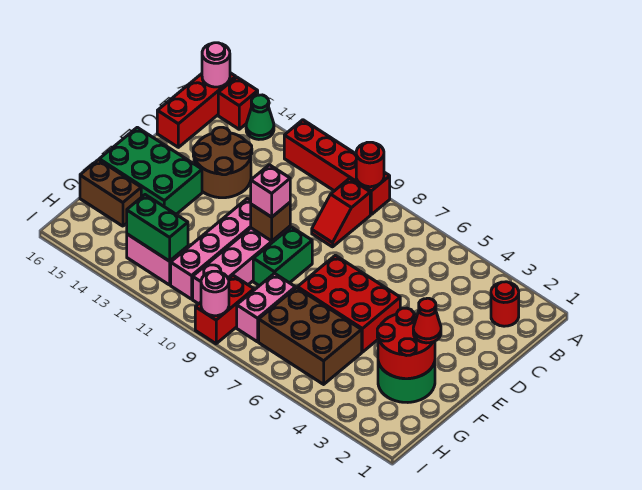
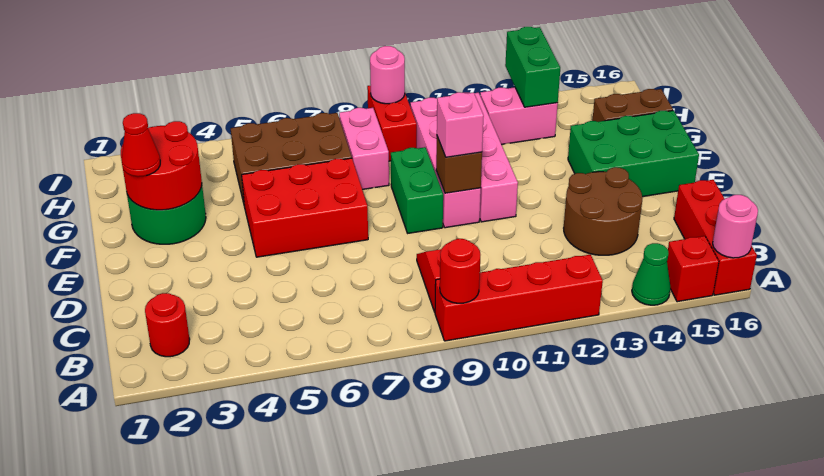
green 1x2 brick [127,195,188,261] -> green 1x2 brick turned to [505,27,560,107]

